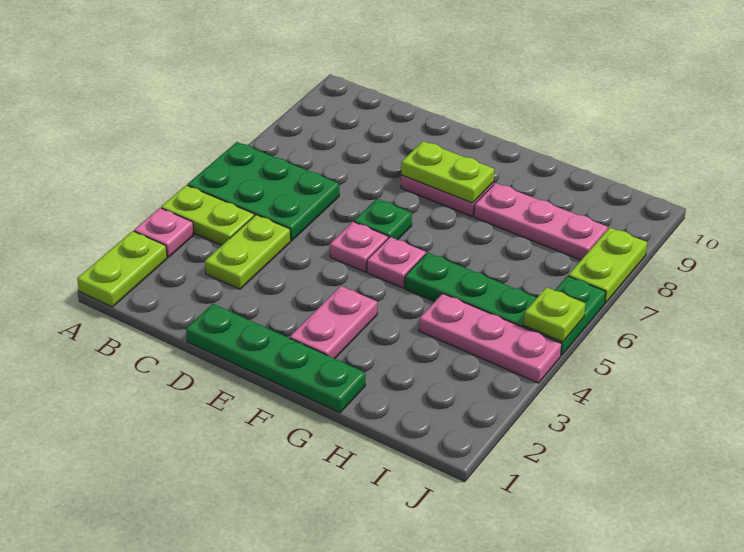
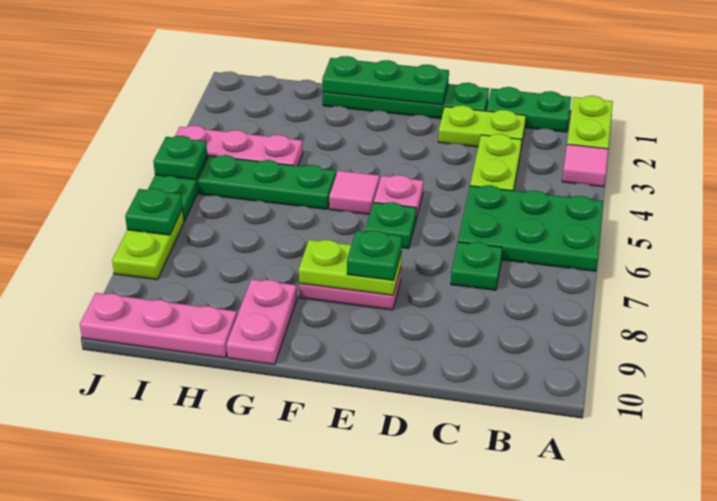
pink 1x1 plate [134,208,194,257] -> pink 1x1 tile [562,144,608,187]
lime 1x2 plate [161,185,254,245] -> lime 1x2 plate moved to [438,105,526,147]
none -> green 1x2 plate [486,87,571,132]
none -> green 1x1 plate [451,242,502,290]
none -> green 1x3 plate [322,56,449,105]
none -> green 1x1 plate [347,231,402,280]
pink 1x2 plate [290,286,377,359] -> pink 1x2 plate moved to [226,279,297,365]
pink 1x1 plate [367,237,426,288] -> pink 1x1 tile [329,171,379,214]
pink 1x3 plate [474,183,608,260] -> pink 1x3 plate moved to [80,293,237,358]
lime 1x1 plate [524,287,585,342] -> green 1x1 plate [153,136,207,180]
none -> green 1x1 plate [125,189,183,235]

